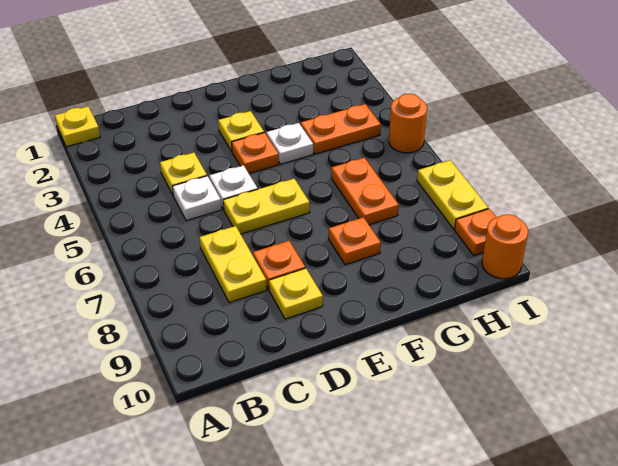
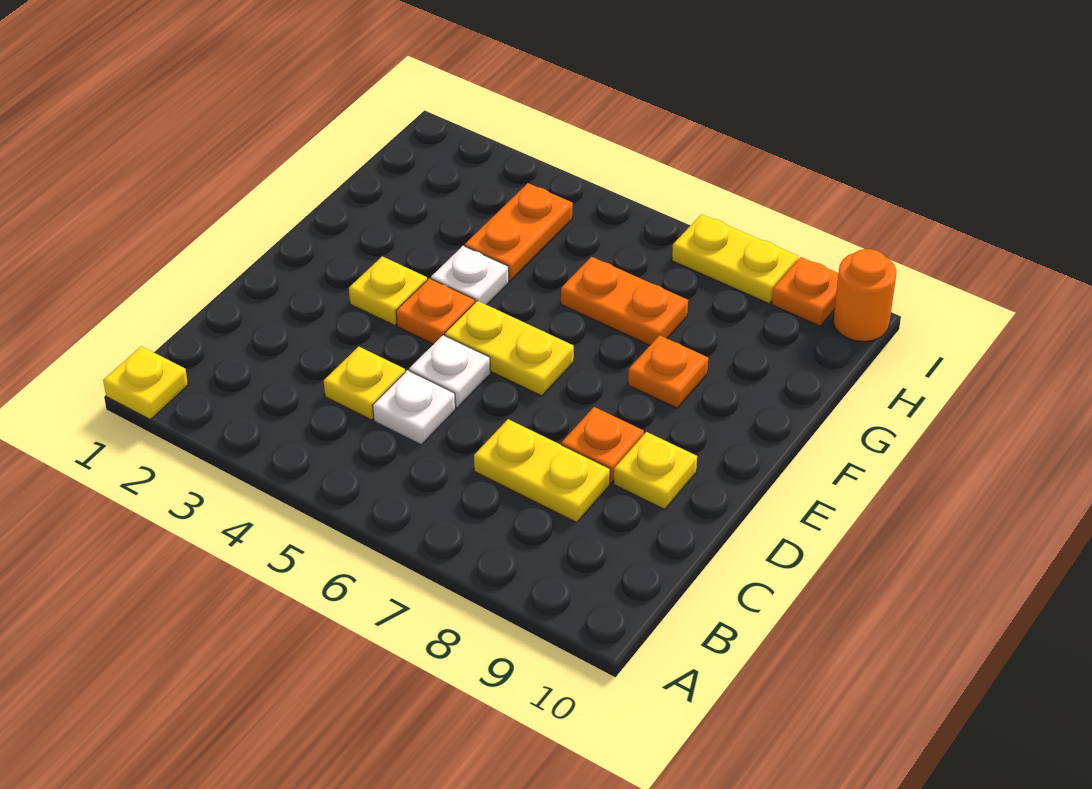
yellow 1x2 plate [223,179,310,234] -> yellow 1x2 plate turned to [445,301,574,396]
orange 1x1 round brick [389,94,427,153] -> none

